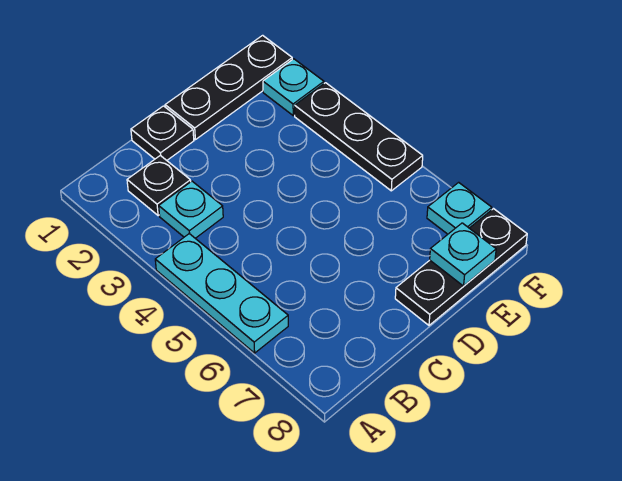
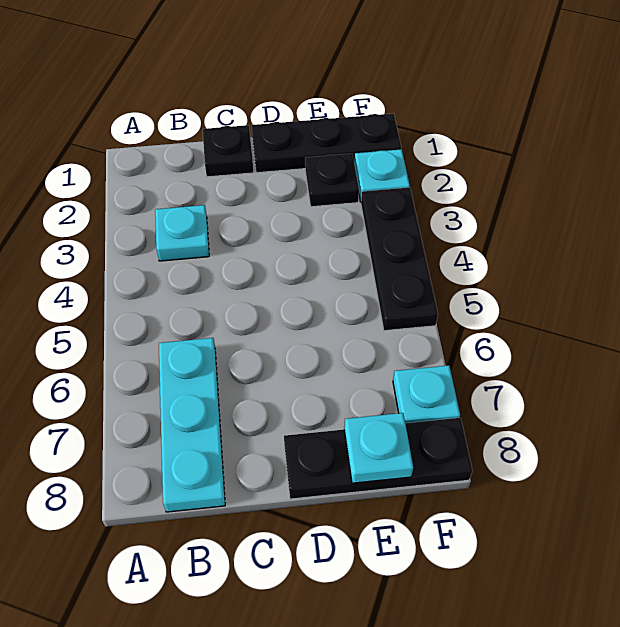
cyan 1x3 plate [155,234,288,353] -> cyan 1x3 plate moved to [159,338,225,512]
black 1x1 plate [127,155,191,216] -> black 1x1 plate moved to [305,154,359,207]

